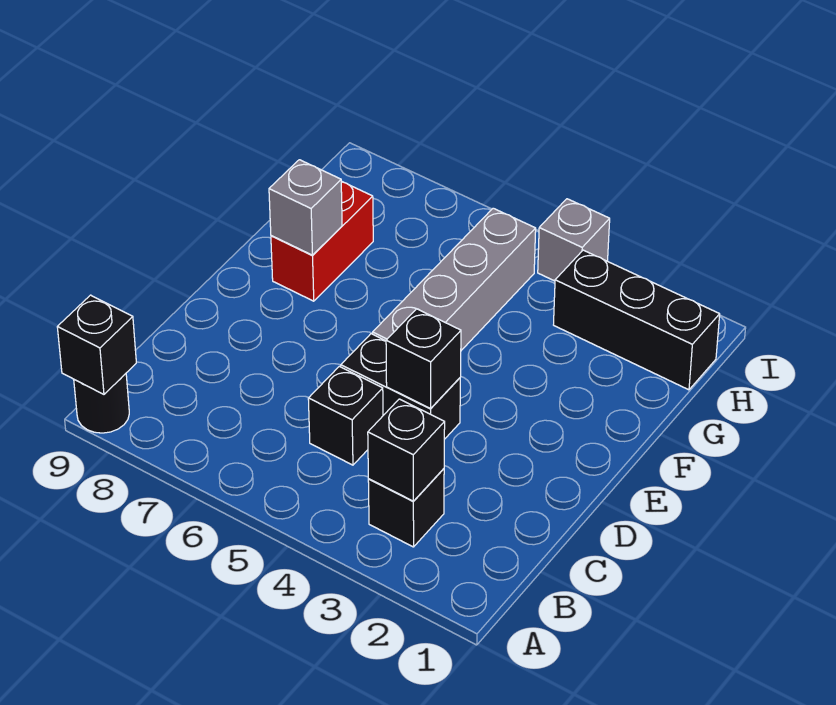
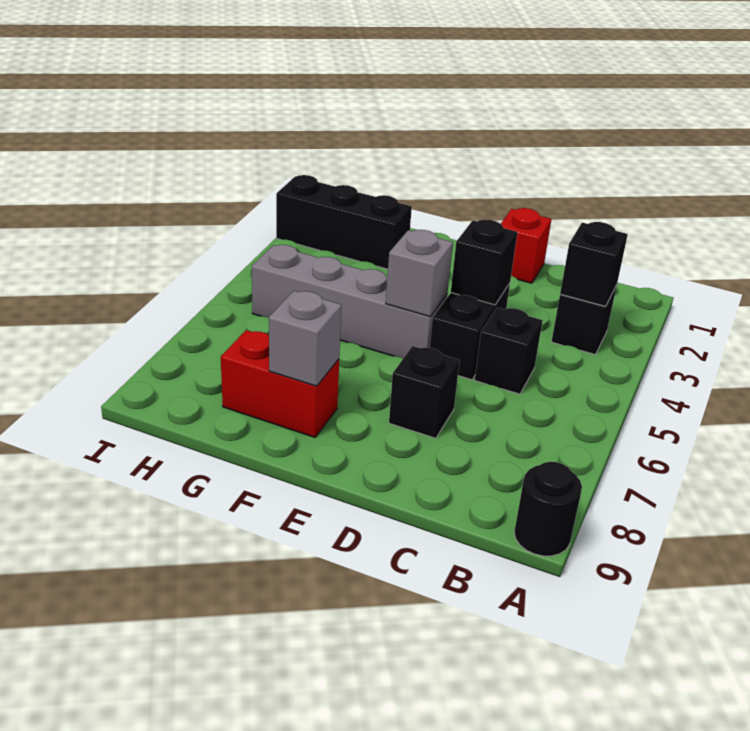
black 1x1 brick [57,295,136,394] -> black 1x1 brick moved to [389,346,460,438]
none -> red 1x1 brick [501,208,551,283]
black 1x3 brick [554,250,720,390] -> black 1x3 brick turned to [276,175,412,269]
grey 1x1 brick [538,199,610,281] -> grey 1x1 brick moved to [386,230,453,316]

